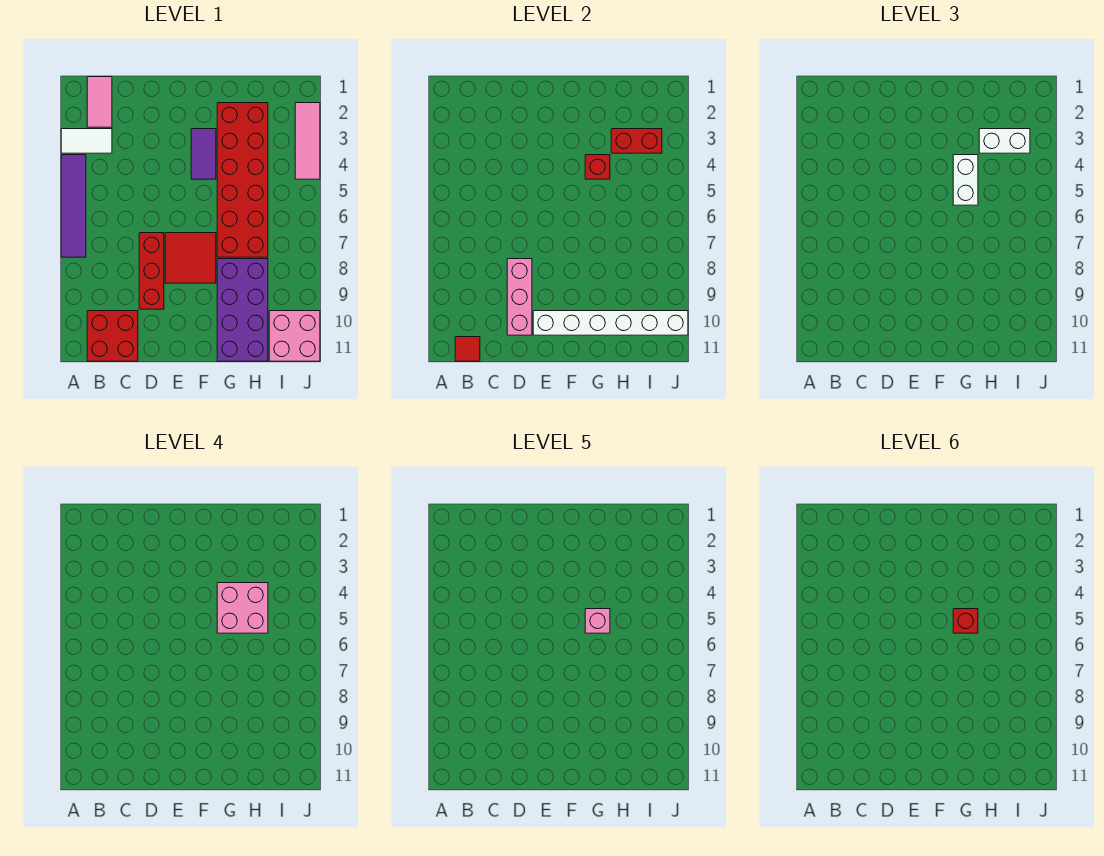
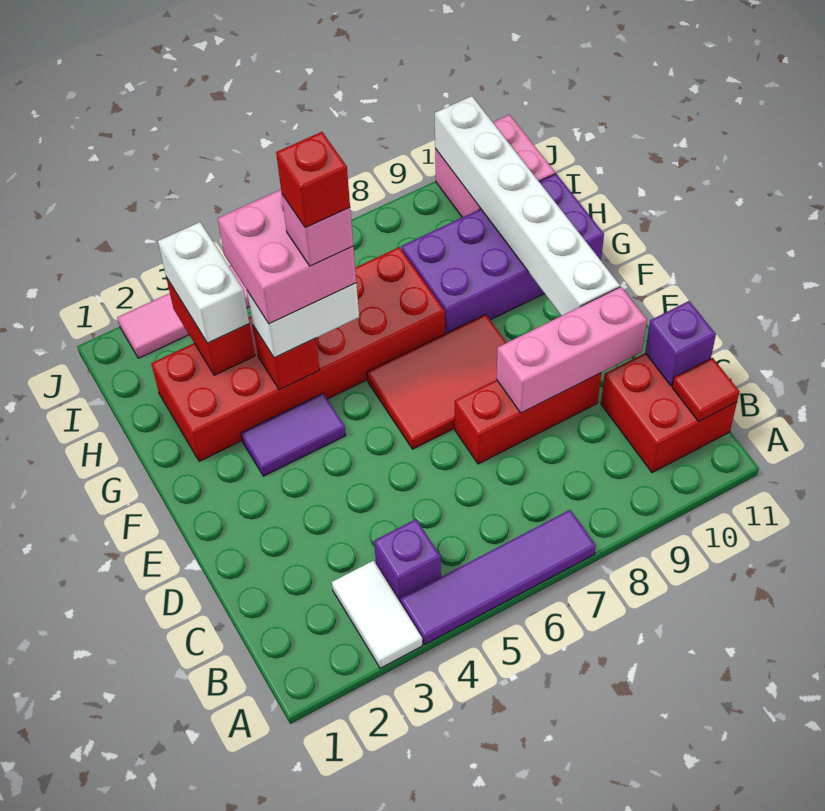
pink 1x2 tile [87,77,112,127] -> none
none -> purple 1x1 brick [374,519,441,603]
none -> purple 1x1 brick [645,301,716,386]
red 2x2 tile [165,233,216,283] -> red 2x3 tile [367,314,507,449]

